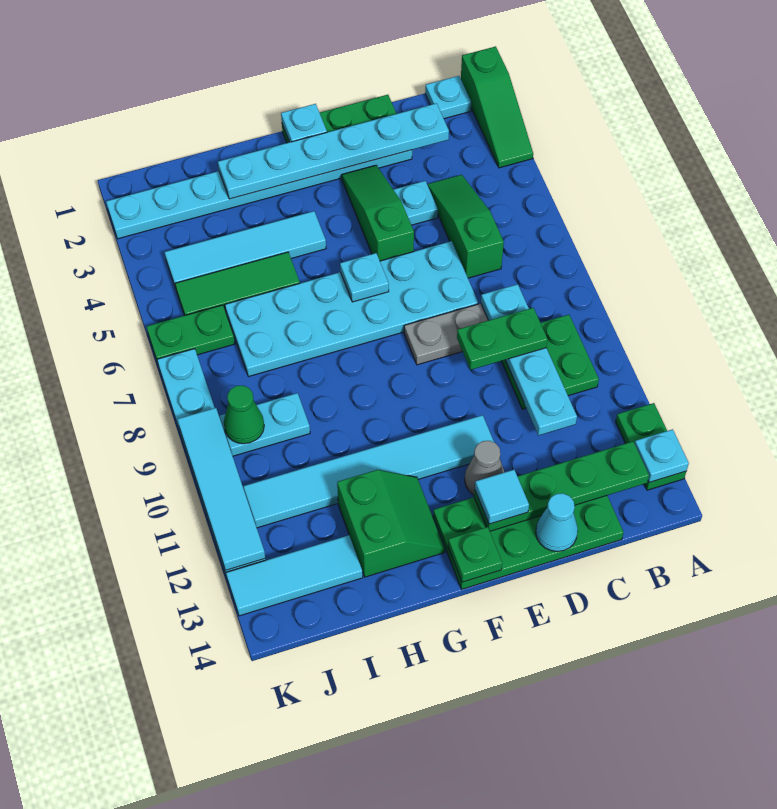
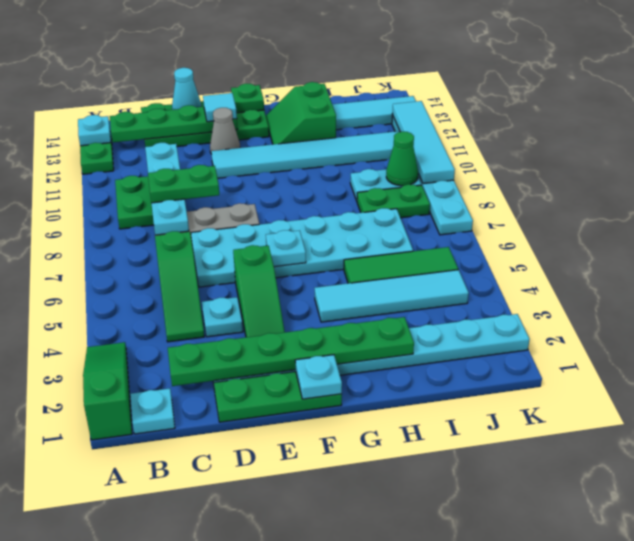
cyan 1x6 plate [218,103,449,199] -> green 1x6 plate [168,317,414,386]
green 1x2 plate [147,305,235,363] -> green 1x2 plate moved to [357,184,430,218]

